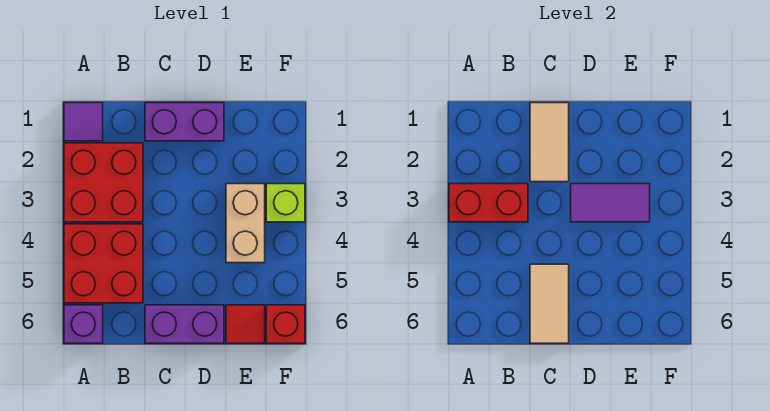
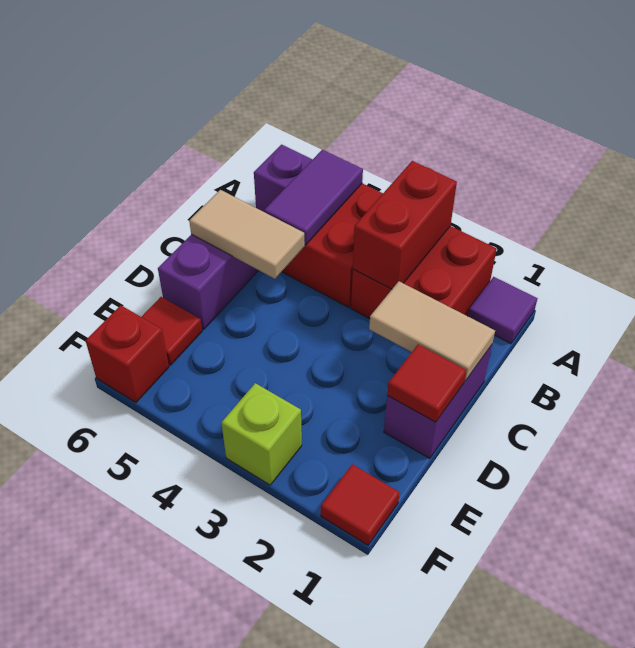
none -> red 1x1 tile [387,344,466,422]
purple 1x2 tile [571,184,650,222] -> purple 1x2 tile moved to [264,150,363,245]
tan 1x2 brick [226,184,265,263] -> none
none -> red 1x1 tile [321,464,400,545]

